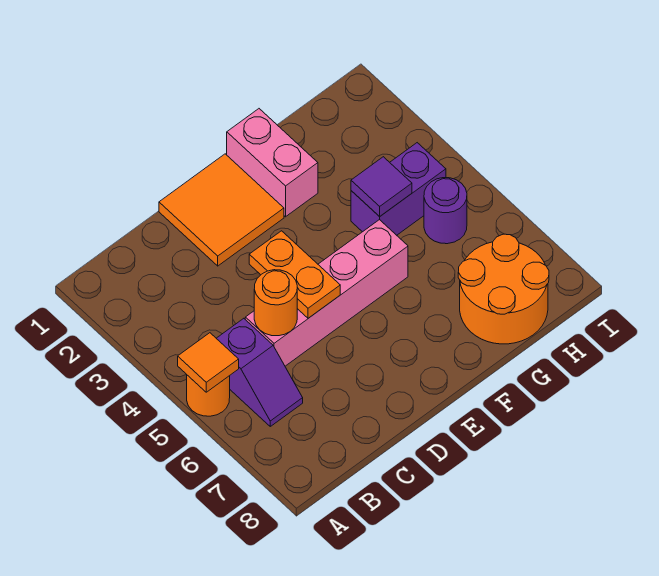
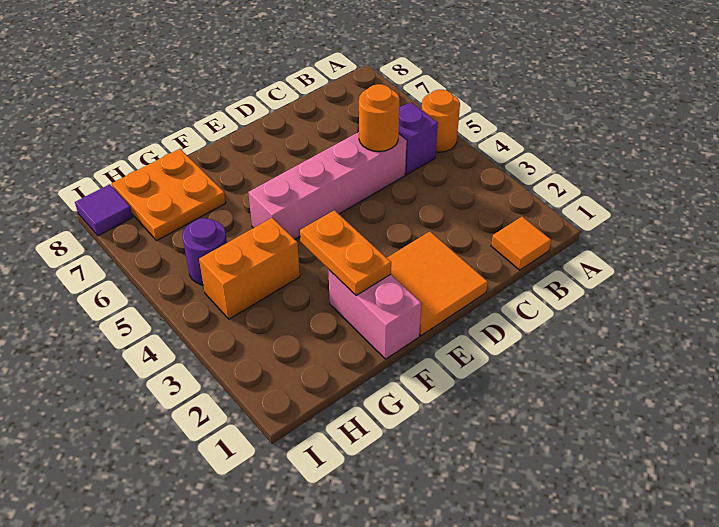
orange 1x1 tile [178,333,239,392] -> orange 1x1 tile moved to [491,217,551,270]
orange 1x2 plate [249,231,340,318] -> orange 1x2 plate moved to [300,210,391,296]
purple 1x2 brick [351,143,446,235] -> orange 1x2 brick [199,218,300,319]
purple 1x1 tile [351,157,412,217] -> purple 1x1 tile moved to [75,184,133,236]
orange 2x2 round brick [458,234,549,344] -> orange 2x2 plate [112,149,226,240]

